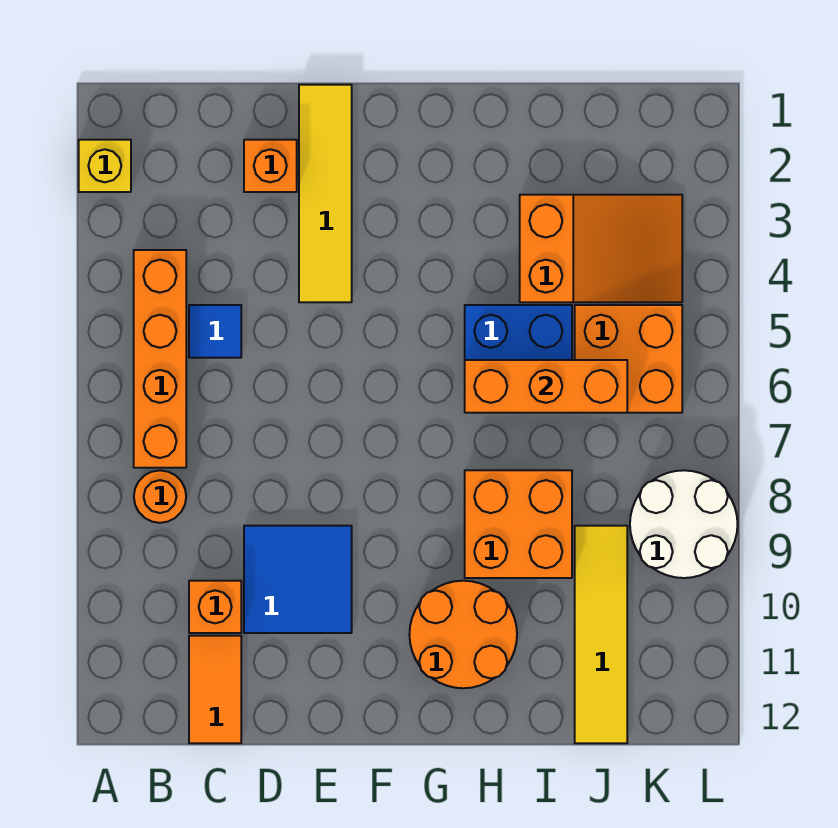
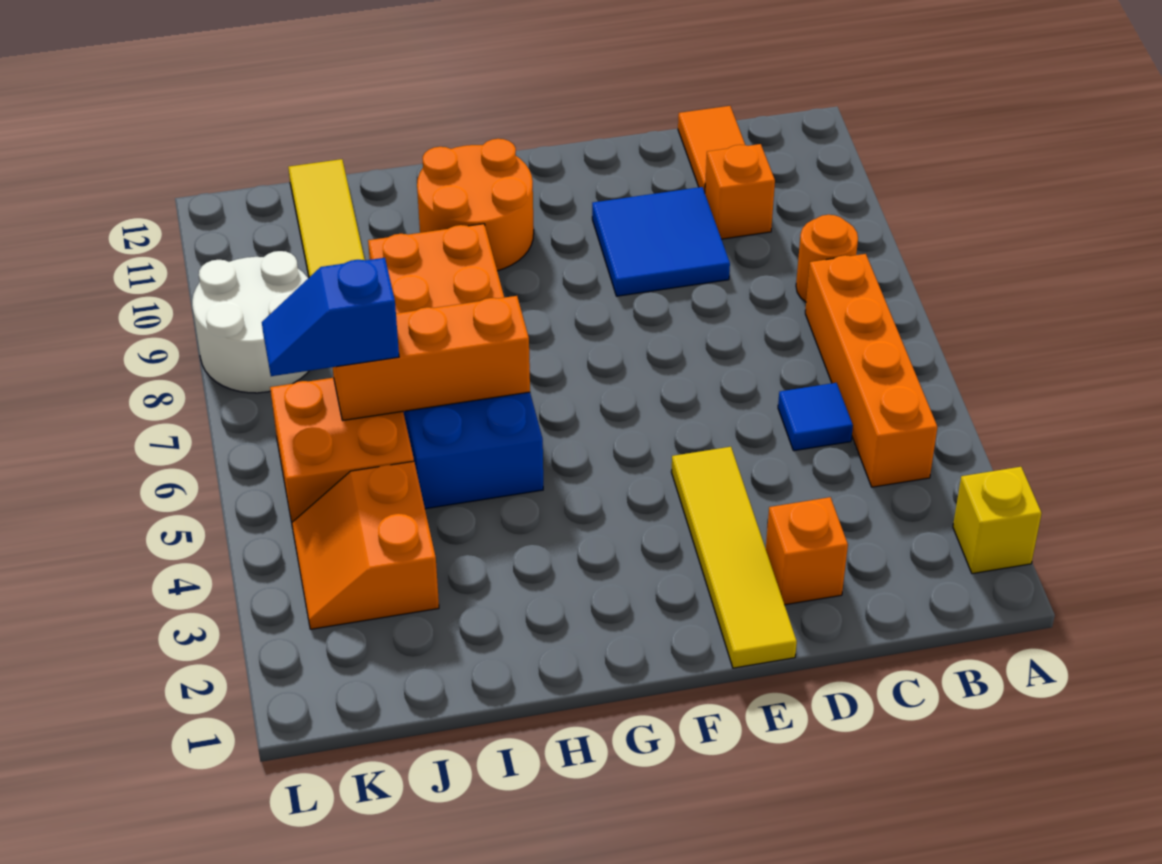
orange 2x3 slope [520,195,682,302] -> orange 2x2 slope [292,461,439,629]
none -> blue 1x2 slope [262,258,399,376]

